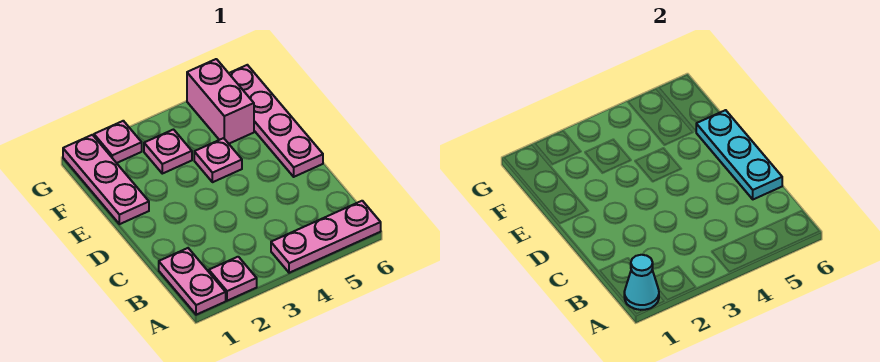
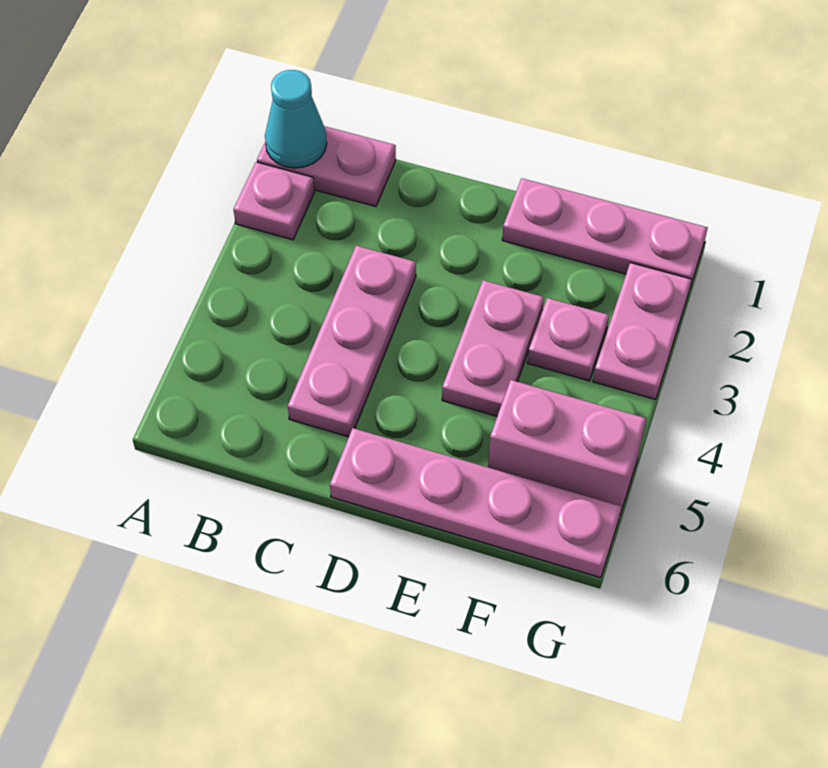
pink 1x3 plate [271,201,381,273] -> pink 1x3 plate moved to [288,246,416,437]
cyan 1x3 plate [696,110,782,199] -> none
pink 1x1 plate [194,138,242,182] -> pink 1x2 plate [442,280,544,416]
pink 1x1 plate [94,121,142,163] -> pink 1x2 plate [593,263,692,399]

